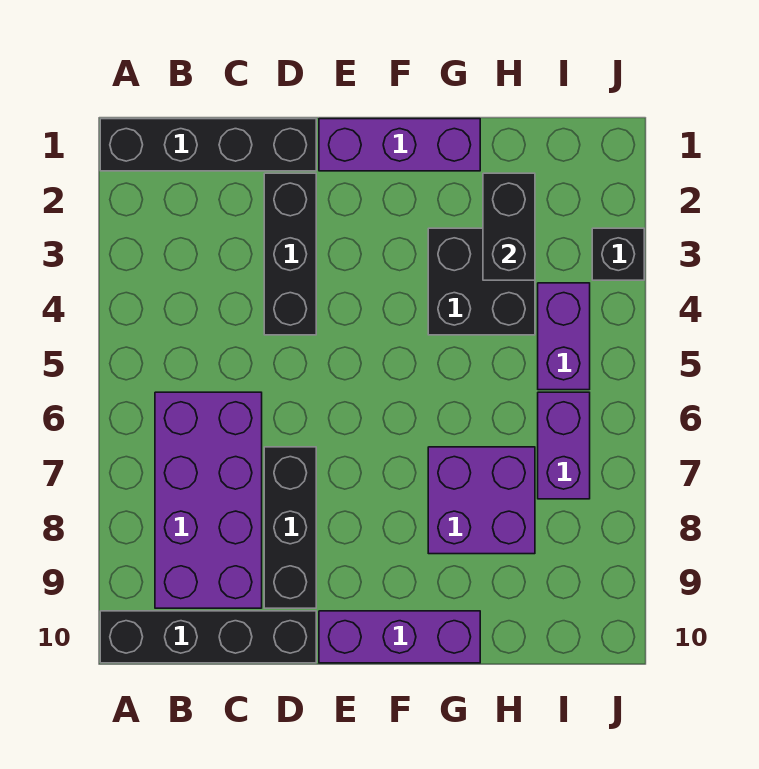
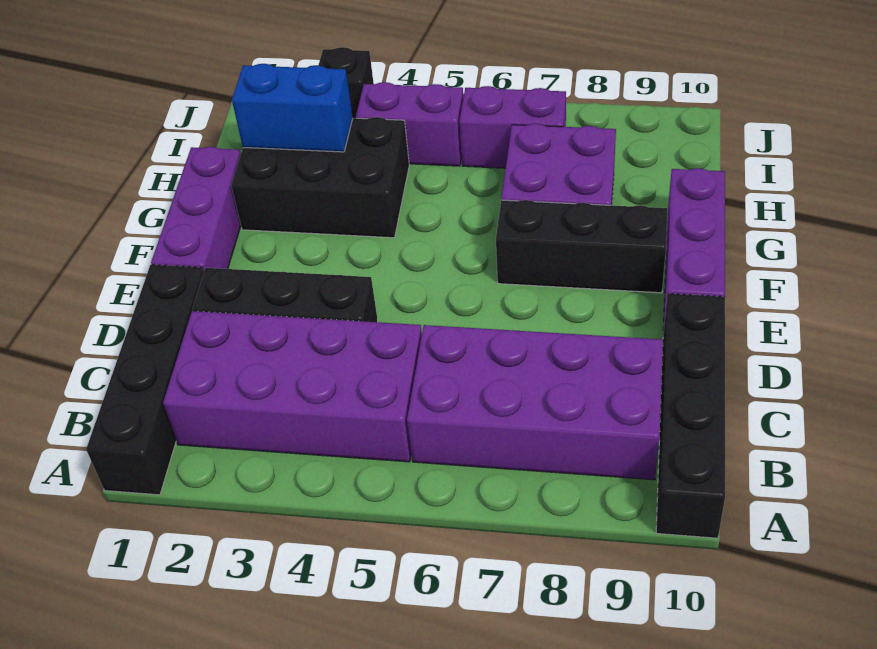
none -> purple 2x4 brick [163,311,422,462]
black 1x3 brick [264,447,316,608] -> black 1x3 brick moved to [496,200,668,293]
black 2x2 brick [428,228,535,335] -> black 2x3 brick [231,117,409,238]
black 1x2 brick [483,173,535,280] -> blue 1x2 brick [232,64,353,152]

